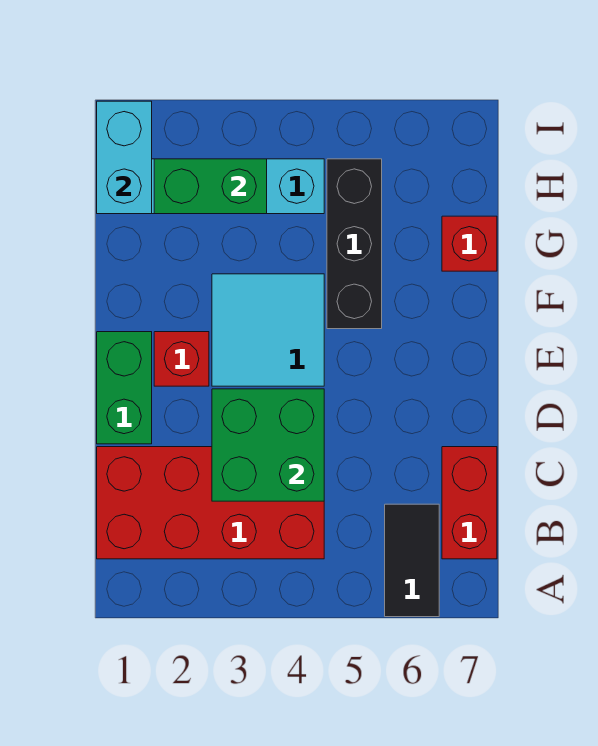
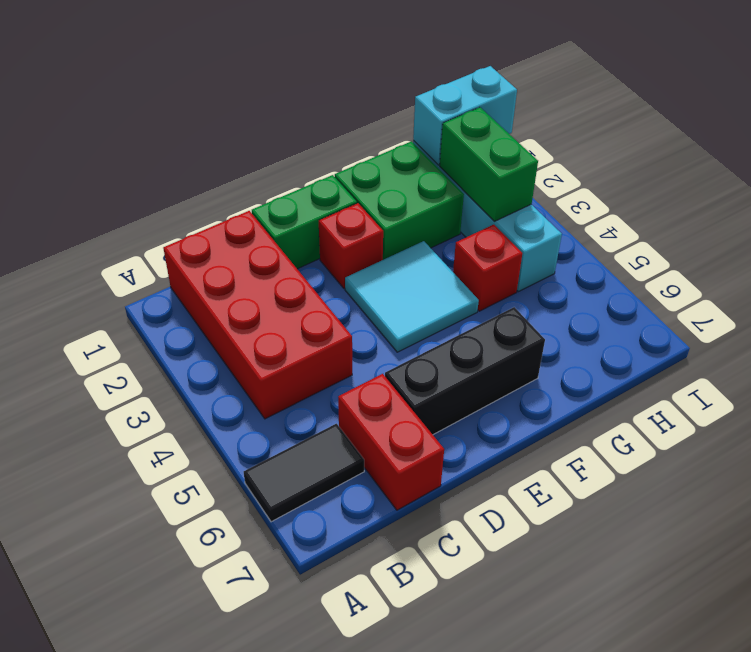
red 1x2 brick [442,447,497,559] -> red 1x2 brick turned to [338,374,444,510]
green 2x2 brick [212,389,324,501] -> green 2x2 brick moved to [335,141,464,260]
black 1x3 brick [327,159,382,329] -> black 1x3 brick moved to [385,307,545,435]
red 1x1 brick [442,216,497,271] -> red 1x1 brick moved to [453,225,522,311]

